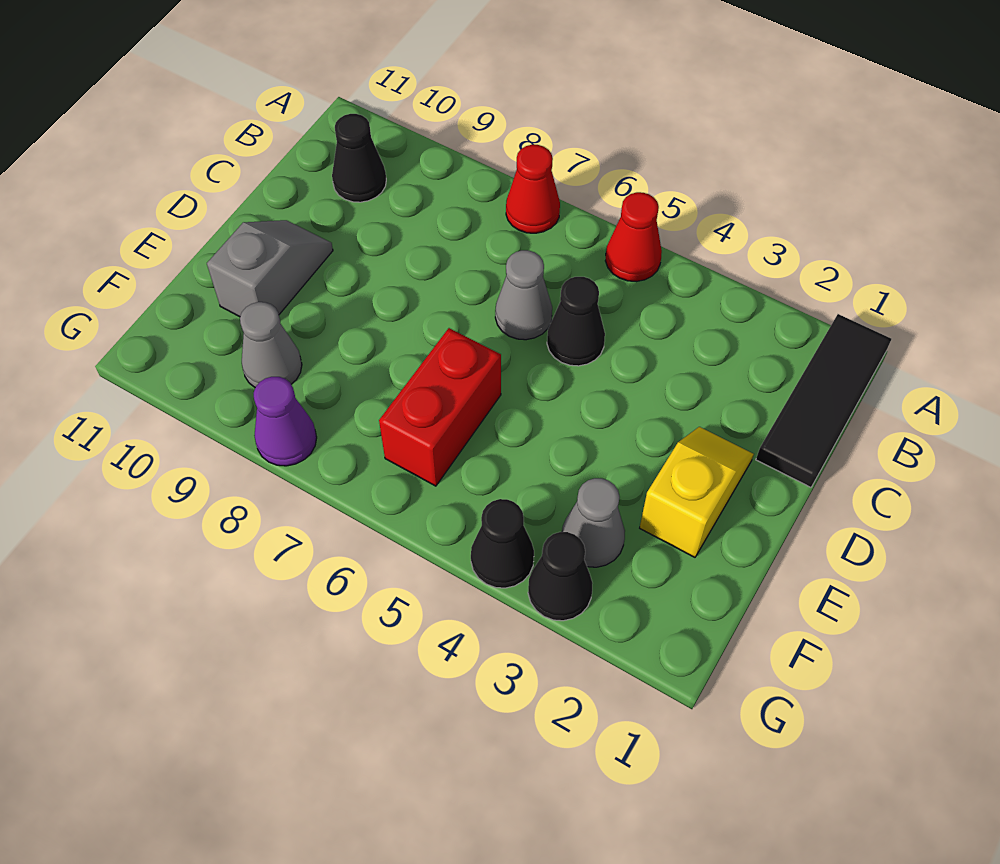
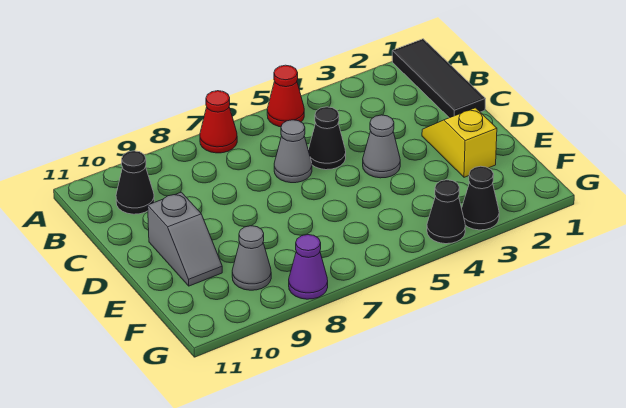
grey 1x2 slope [207,220,333,317] -> grey 1x2 slope turned to [148,192,222,286]
red 1x2 brick [379,328,501,486] -> none
grey 1x1 cone [562,478,625,567] -> grey 1x1 cone moved to [363,115,400,178]

